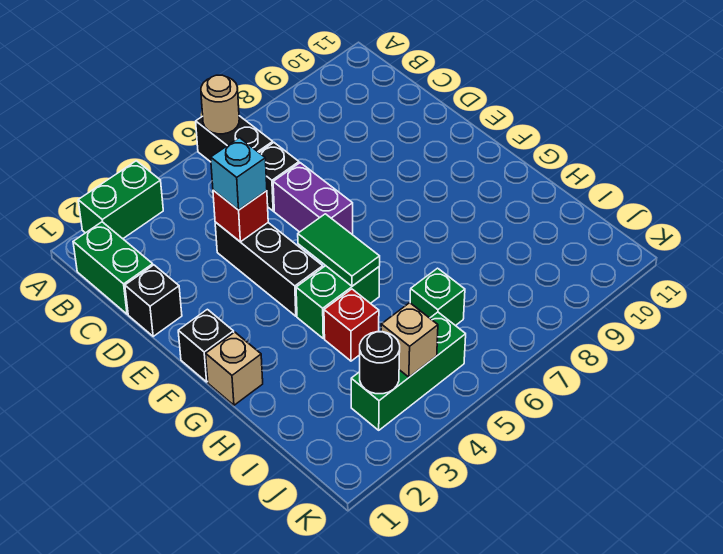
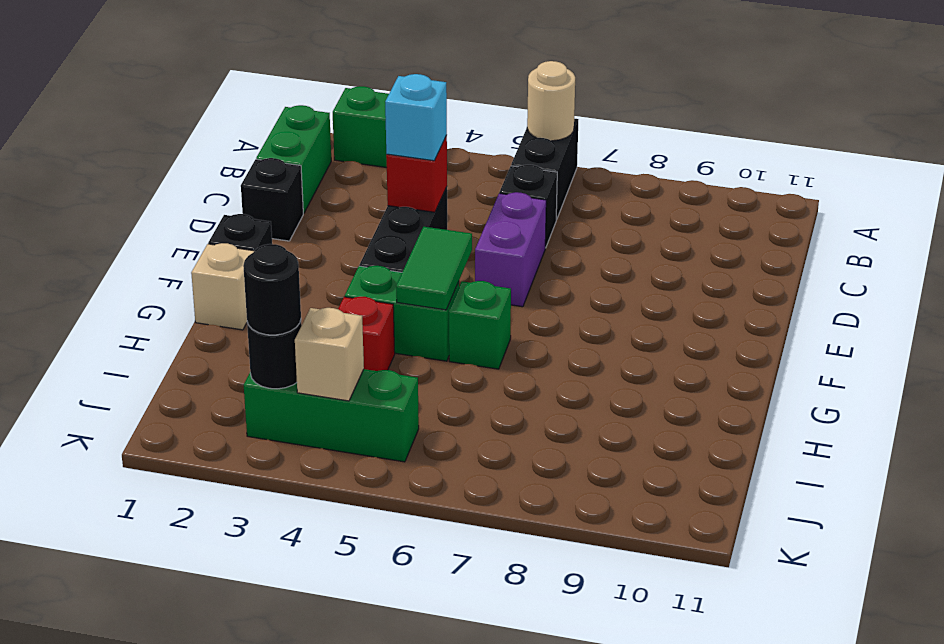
green 1x1 brick [410,268,465,326] -> green 1x1 brick moved to [449,281,511,369]
none -> black 1x1 round brick [243,244,301,335]

